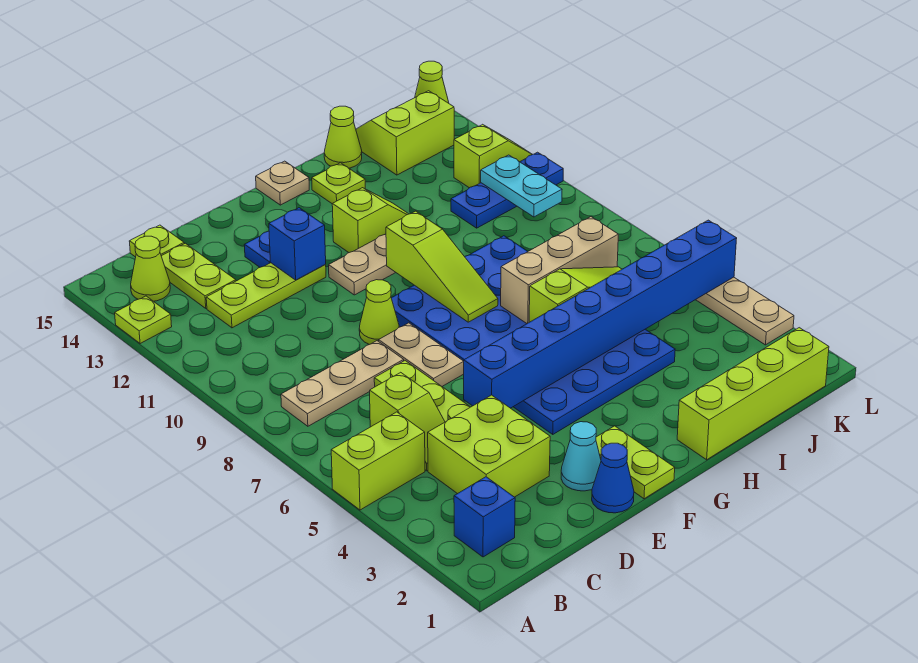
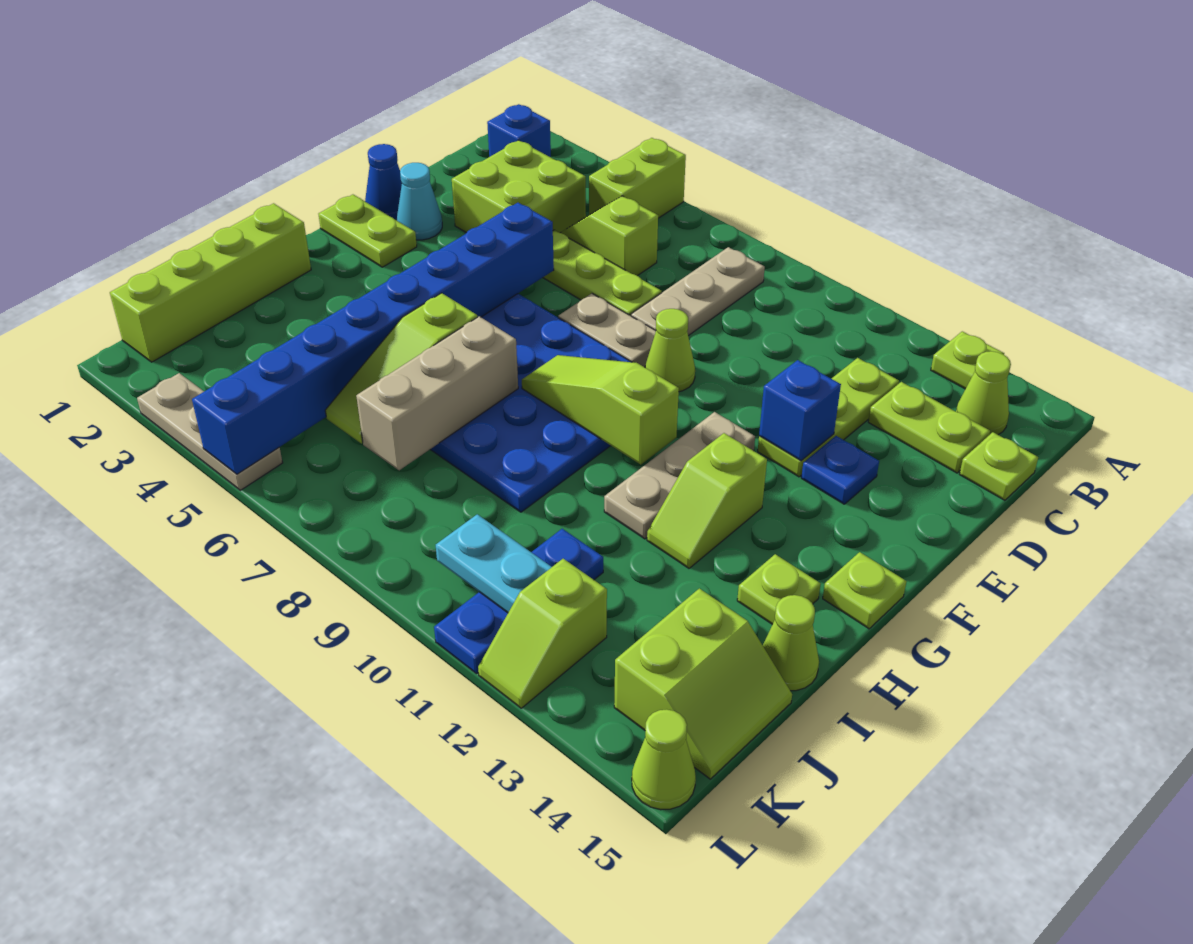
tan 1x1 plate [256,161,309,205] -> lime 1x1 plate [823,552,907,629]

